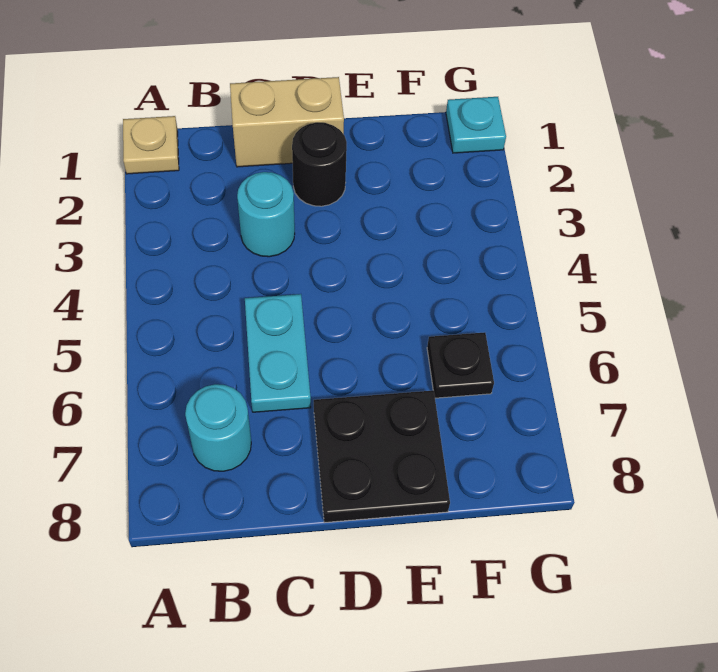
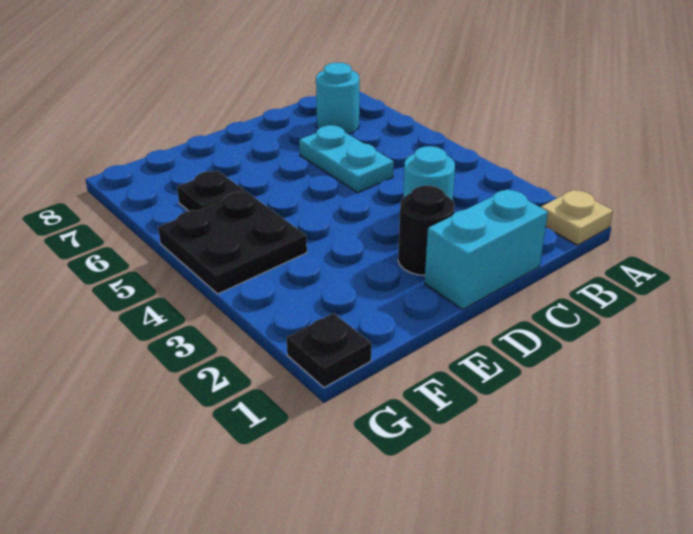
tan 1x2 brick [230,77,344,167] -> cyan 1x2 brick [425,189,548,310]
black 2x2 plate [314,390,450,522] -> black 2x2 plate moved to [158,191,307,294]
cyan 1x1 plate [446,97,506,153] -> black 1x1 plate [286,313,371,387]

